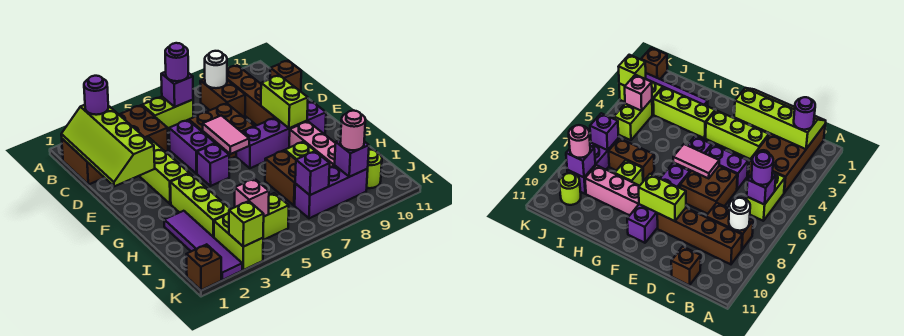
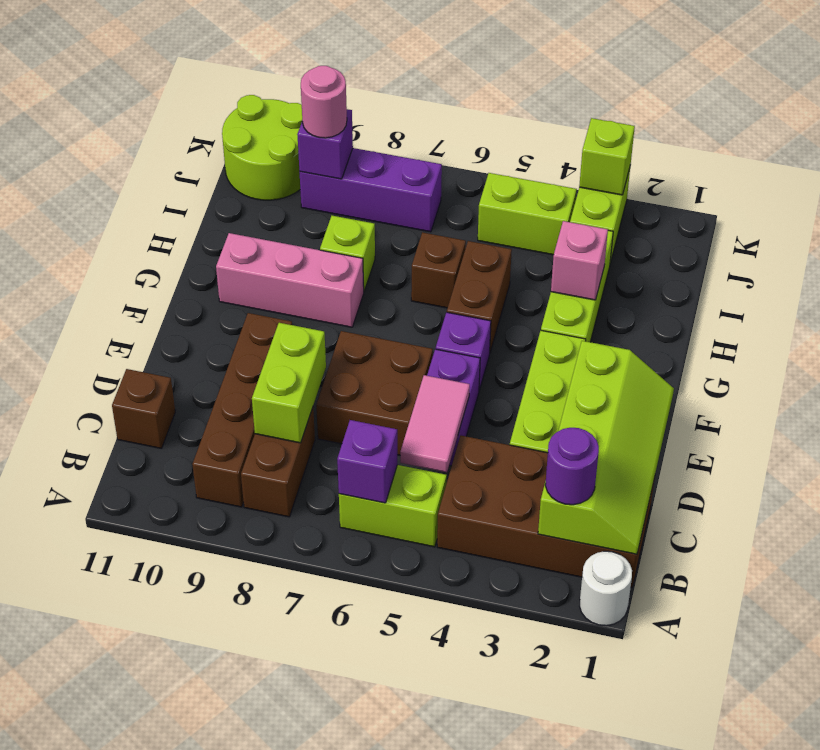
purple 1x1 round brick [165,43,188,81] -> none
white 1x1 round brick [205,51,227,88] -> white 1x1 round brick moved to [580,551,632,626]
pink 1x2 tile [203,115,249,154] -> pink 1x2 tile moved to [400,375,470,472]
lime 1x2 brick [261,75,308,128] -> lime 1x2 brick moved to [252,323,326,443]
purple 1x4 brick [236,102,326,168] -> none
pink 1x3 brick [289,121,336,167] -> pink 1x3 brick turned to [216,233,364,327]
purple 1x4 tile [164,211,242,280] -> none
brown 1x2 brick [265,150,296,205] -> brown 1x2 brick moved to [447,241,512,352]
pink 1x1 brick [235,179,269,216] -> pink 1x1 brick moved to [551,221,608,300]
purple 1x1 brick [295,151,330,195] -> none
lime 1x1 round brick [367,150,382,188] -> lime 2x2 round brick [222,95,302,200]
brown 1x1 brick [187,244,221,290] -> brown 1x1 brick moved to [411,232,466,308]

